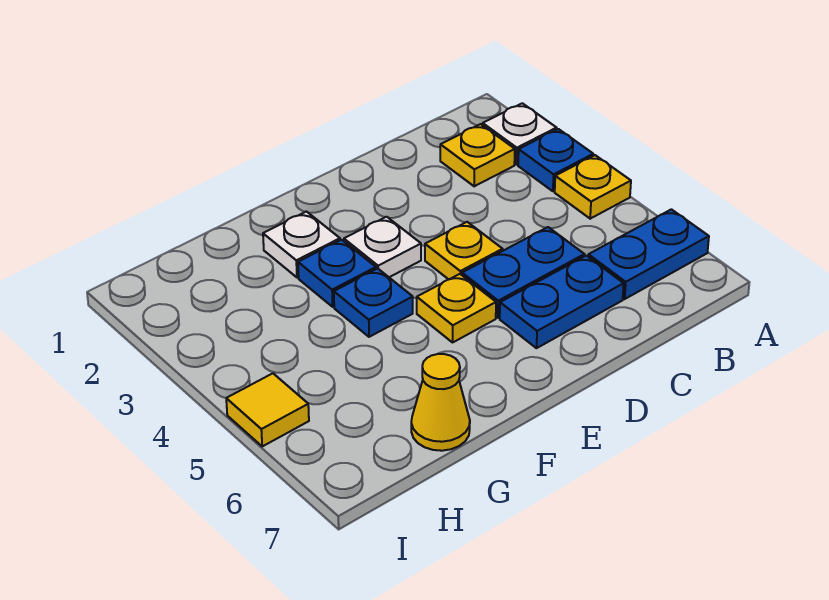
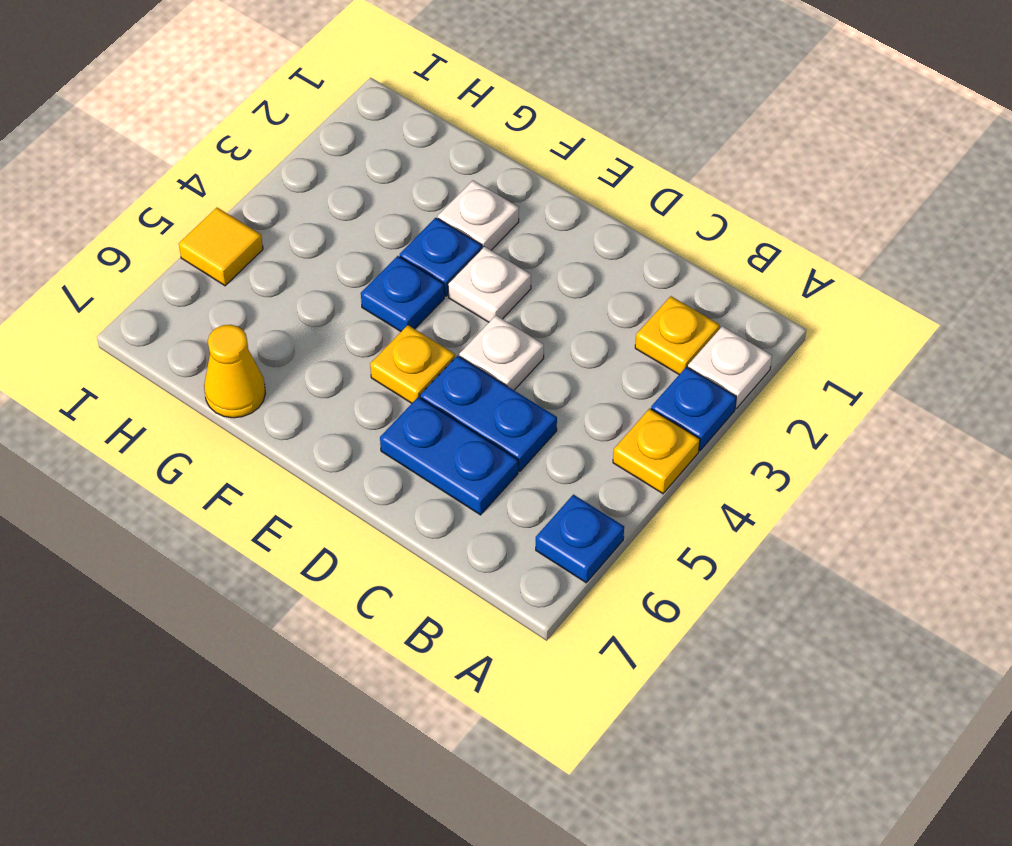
blue 1x2 plate [588,209,709,299] -> blue 1x1 plate [536,495,624,583]
yellow 1x1 plate [425,222,503,279] -> white 1x1 plate [459,316,544,390]

